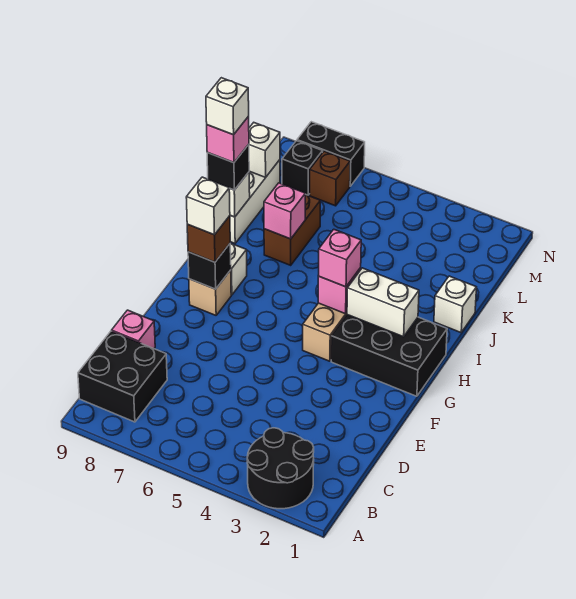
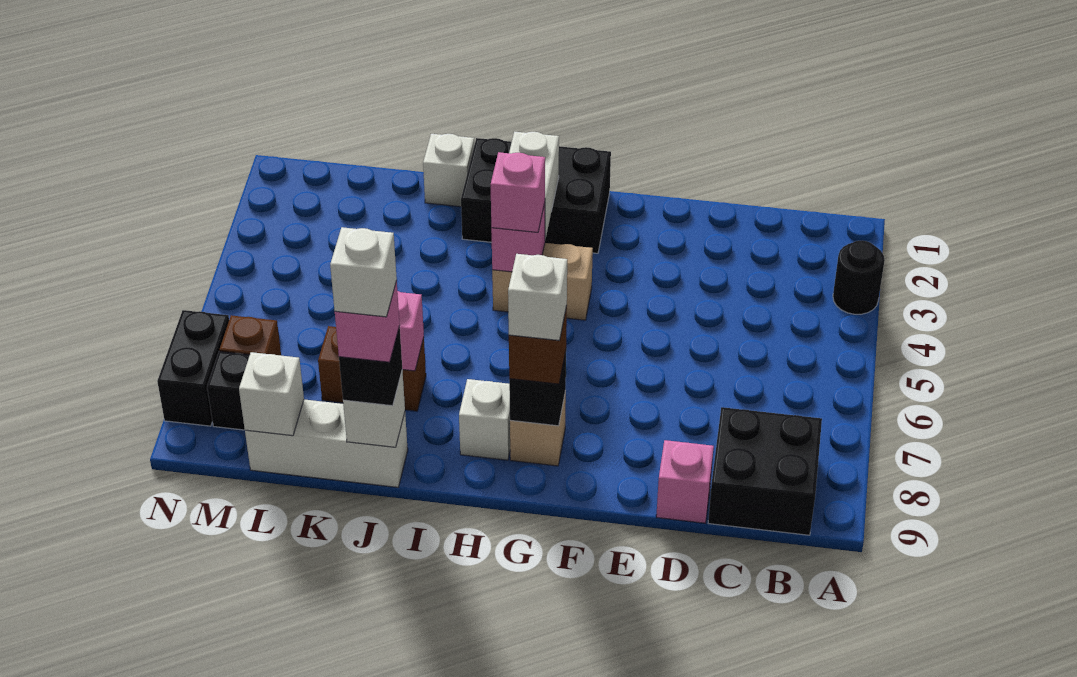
black 2x2 round brick [247,428,314,509] -> black 1x1 round brick [833,241,885,314]
black 2x3 brick [331,315,447,396] -> black 2x3 brick turned to [461,138,611,253]

